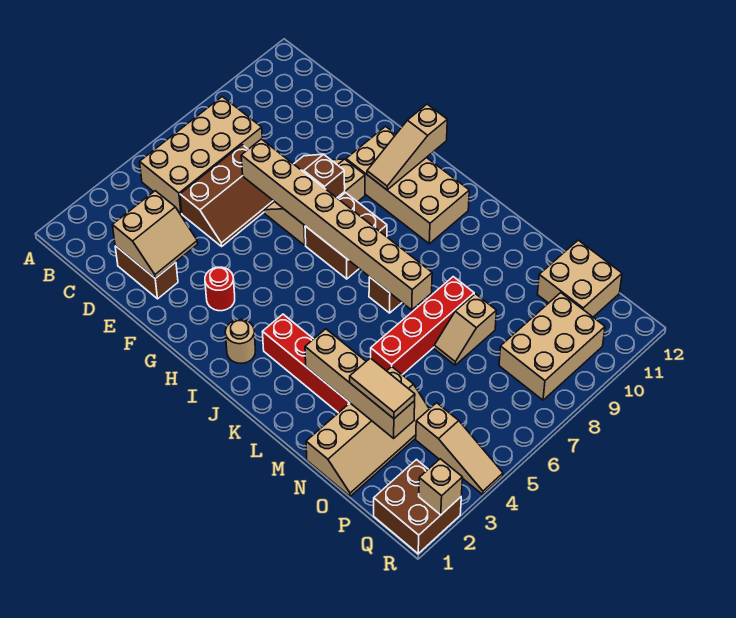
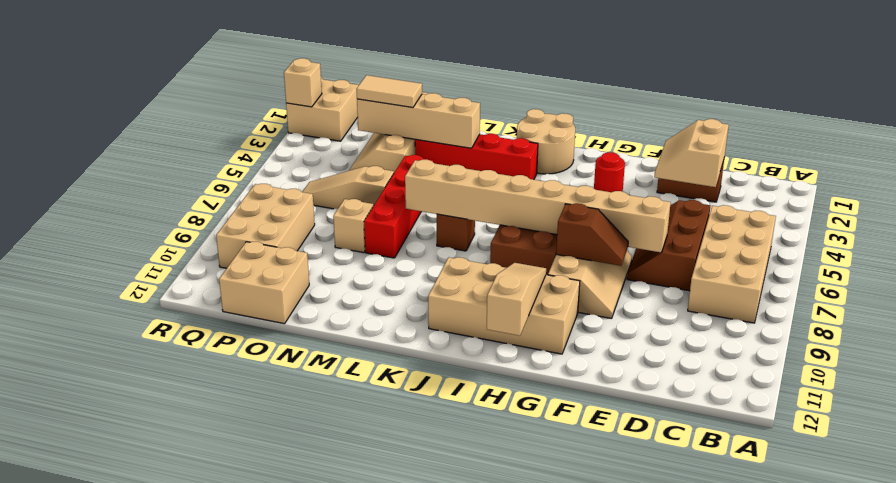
tan 1x1 round brick [225,320,255,363] -> tan 2x2 round brick [517,109,575,174]
tan 1x3 slope [416,403,503,494] -> tan 1x3 slope moved to [303,166,394,209]
brown 2x2 brick [374,460,461,554] -> tan 2x2 brick [286,78,359,141]

